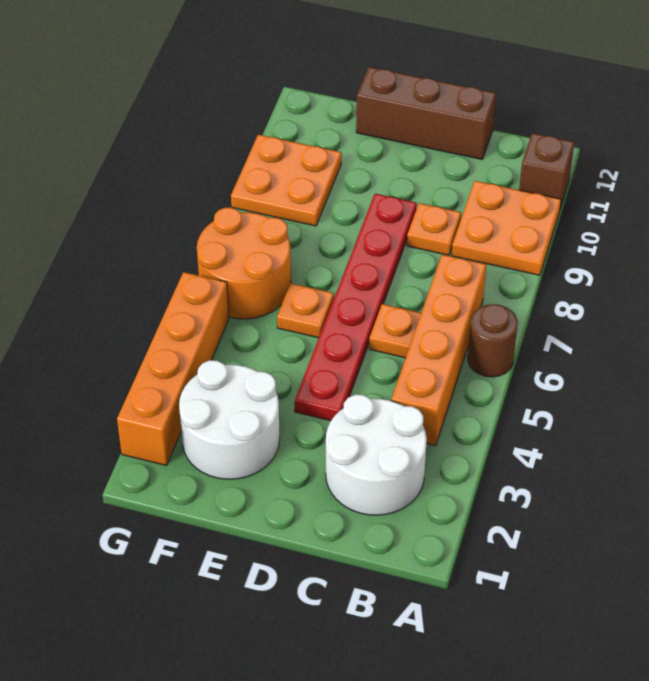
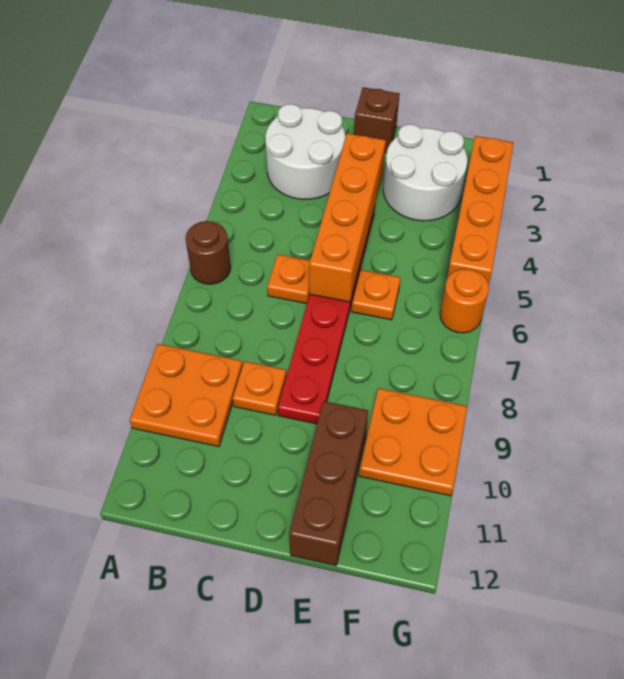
brown 1x1 brick [519,133,574,208] -> brown 1x1 brick moved to [354,87,400,153]
orange 1x4 brick [391,254,486,446] -> orange 1x4 brick moved to [309,133,386,302]
brown 1x3 brick [356,67,496,159] -> brown 1x3 brick turned to [289,401,368,566]
orange 2x2 round brick [197,208,291,319] -> orange 1x1 round brick [440,269,489,333]

